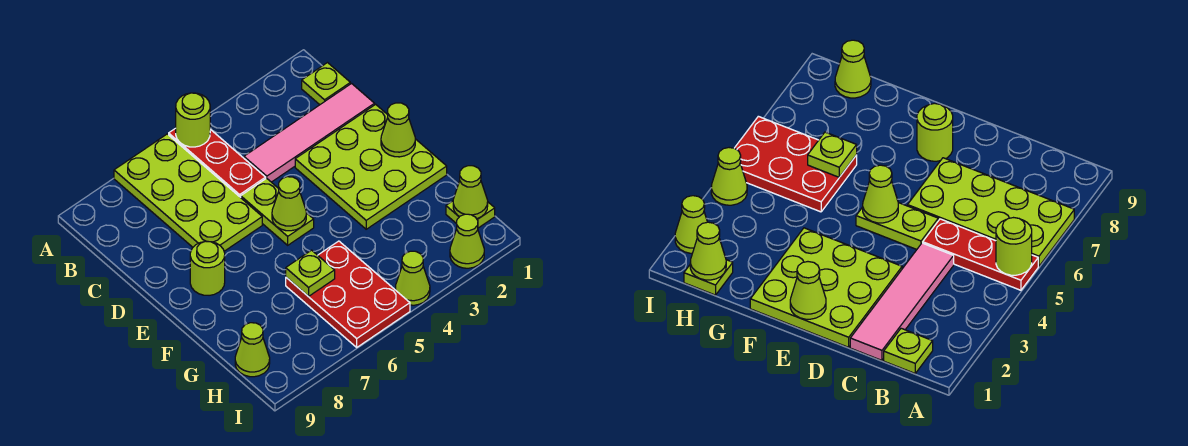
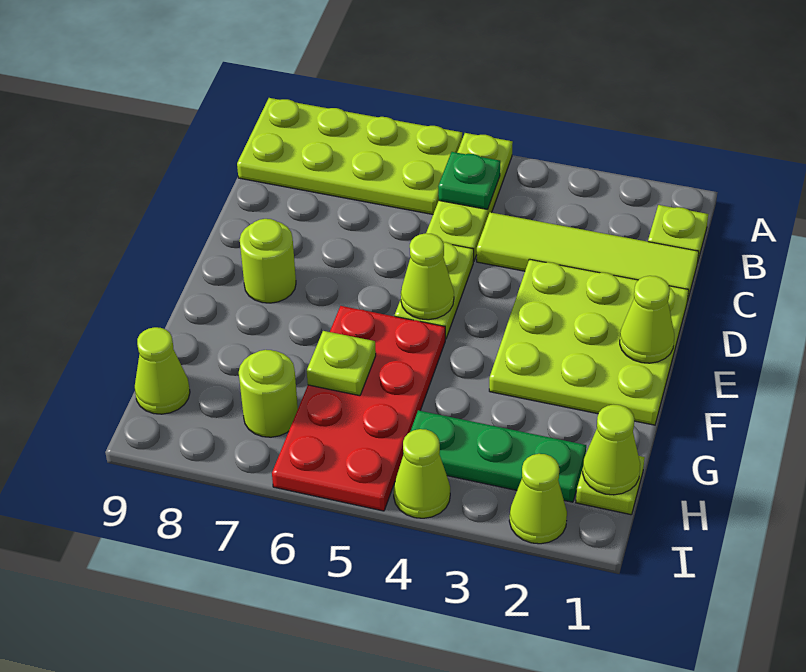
red 1x3 plate [169,128,266,198] -> lime 1x3 plate [426,133,513,261]
lime 1x1 round brick [176,93,210,147] -> lime 1x1 round brick moved to [239,350,298,437]
lime 2x4 plate [114,134,262,251] -> lime 2x4 plate turned to [237,98,462,214]
none -> green 1x1 plate [438,152,500,209]
pink 1x4 tile [244,84,375,182] -> lime 1x4 tile [477,212,699,301]
red 2x3 plate [286,241,410,347] -> red 2x4 plate [272,306,445,511]
none -> green 1x3 plate [403,410,586,502]

